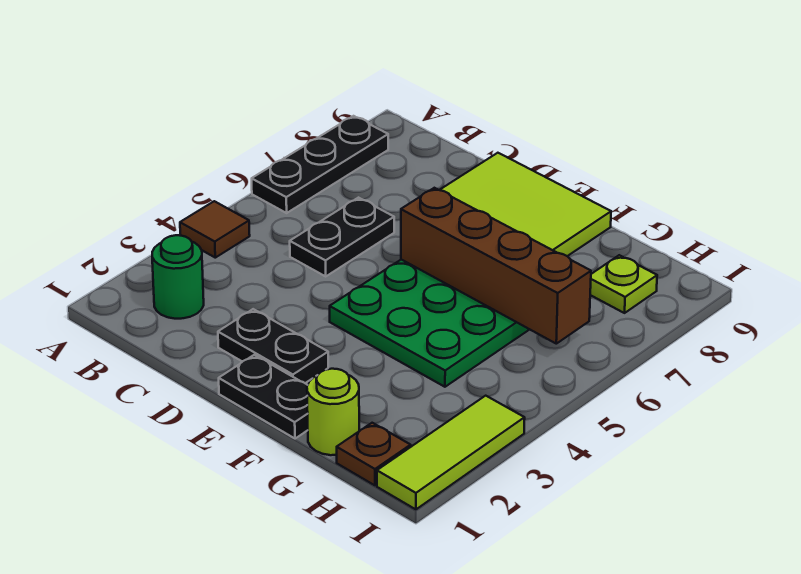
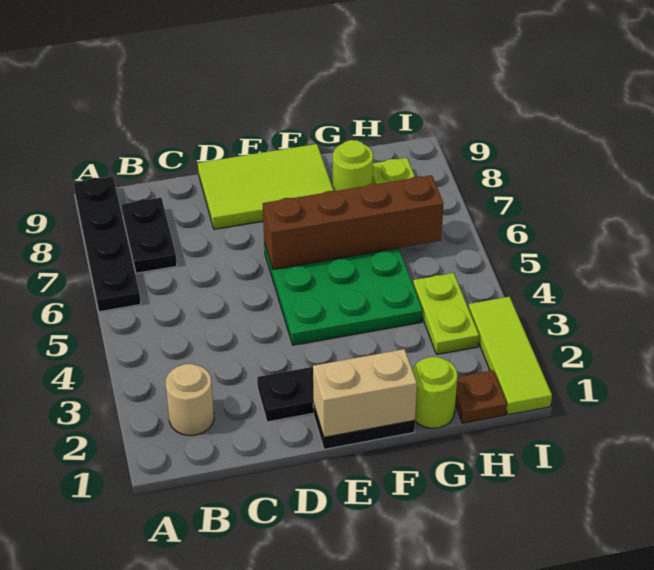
brown 1x1 tile [180,201,250,258] -> none
black 1x3 plate [252,116,388,213] -> black 1x4 plate [74,176,141,312]
green 1x1 round brick [152,235,204,319] -> tan 1x1 round brick [166,364,214,436]
black 1x2 plate [290,198,394,276] -> black 1x2 plate moved to [122,198,177,273]
none -> tan 1x2 brick [313,349,417,437]
none -> lime 1x1 round brick [333,140,373,191]
none -> lime 1x2 plate [413,273,479,354]

